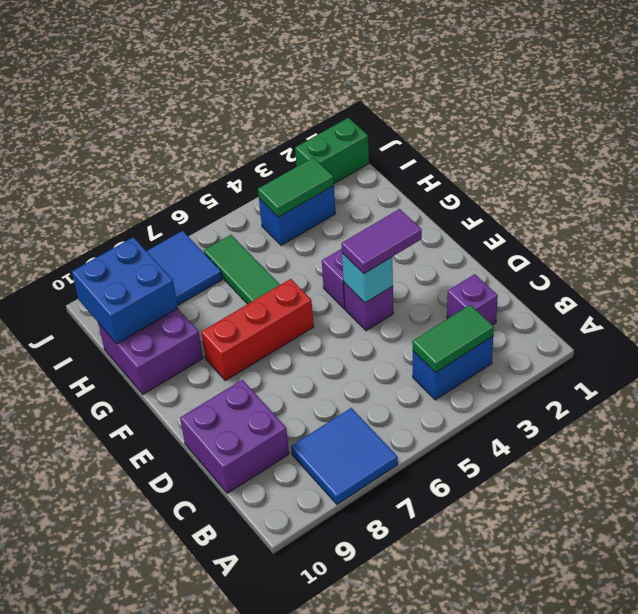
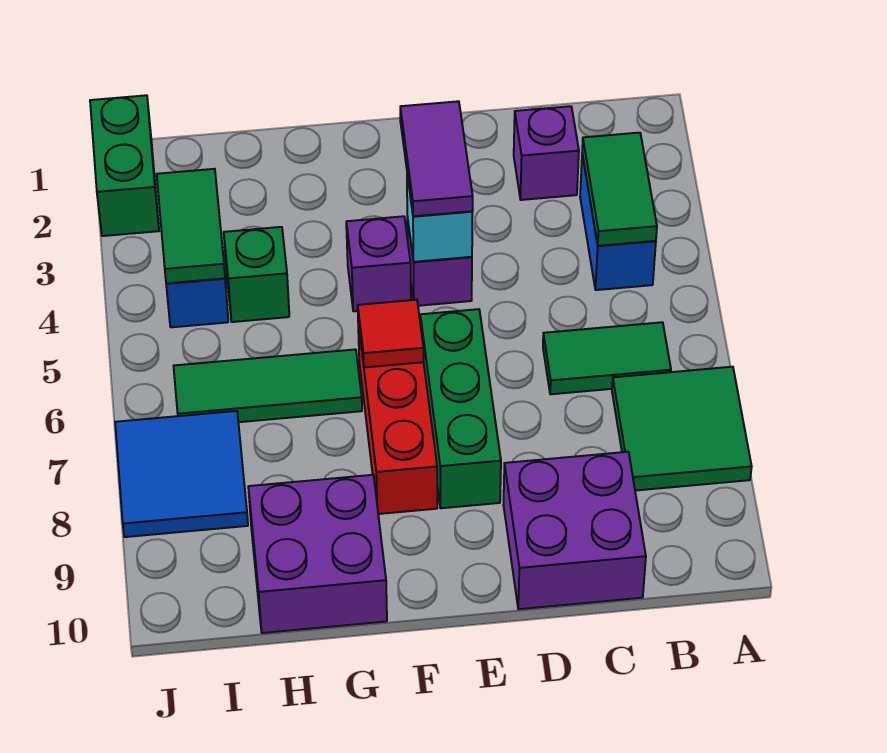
blue 2x2 tile [291,408,398,504] -> green 2x2 tile [612,367,752,491]
none -> green 1x2 tile [543,322,671,394]
none -> green 1x3 brick [420,309,501,508]
none -> red 1x1 tile [358,300,424,367]
none -> green 1x1 brick [224,227,289,322]
blue 2x2 brick [72,237,178,344] -> none

